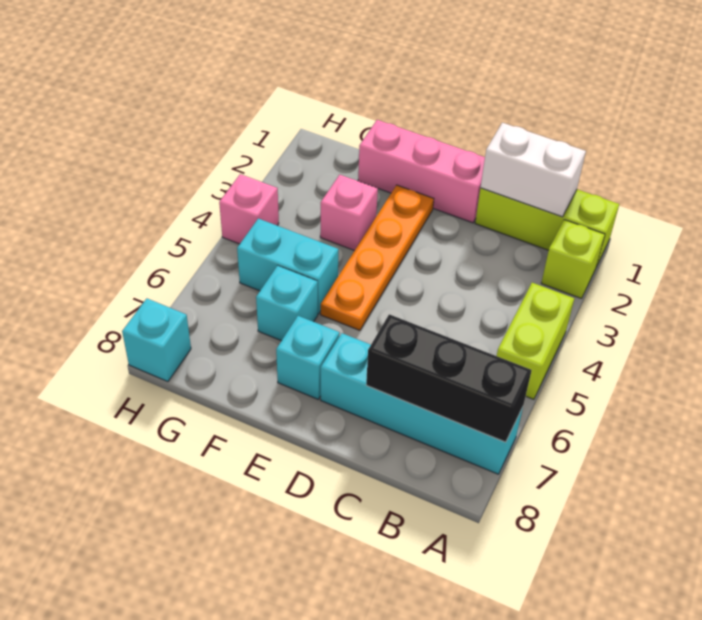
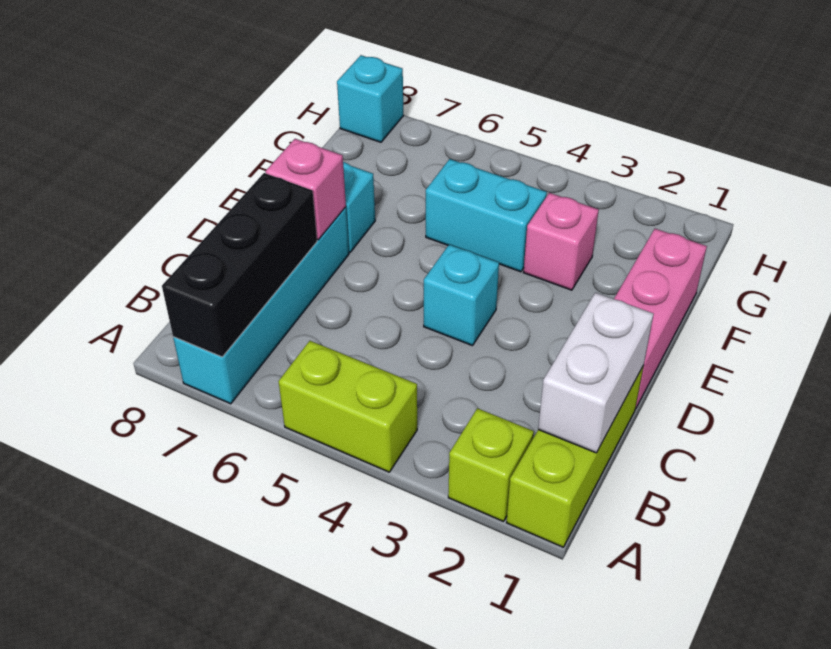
orange 1x4 plate [321,185,434,330] -> none
cyan 1x2 brick [237,218,339,314] -> cyan 1x2 brick turned to [426,159,547,272]
cyan 1x1 brick [256,266,318,341] -> cyan 1x1 brick moved to [424,244,499,346]
pink 1x1 brick [219,174,279,244] -> pink 1x1 brick moved to [265,139,346,240]

